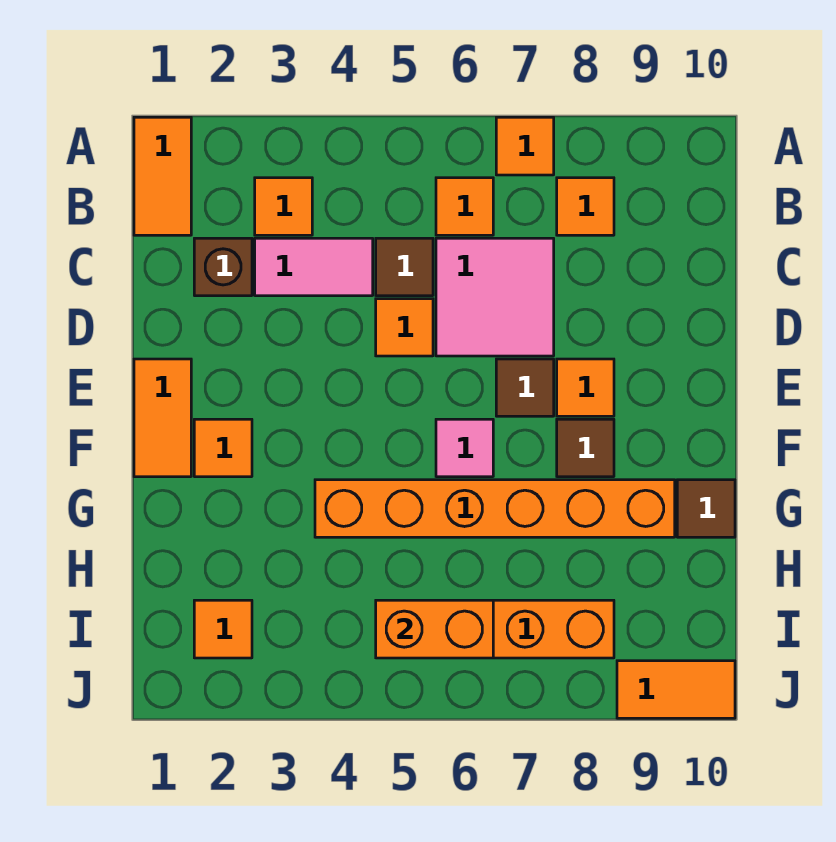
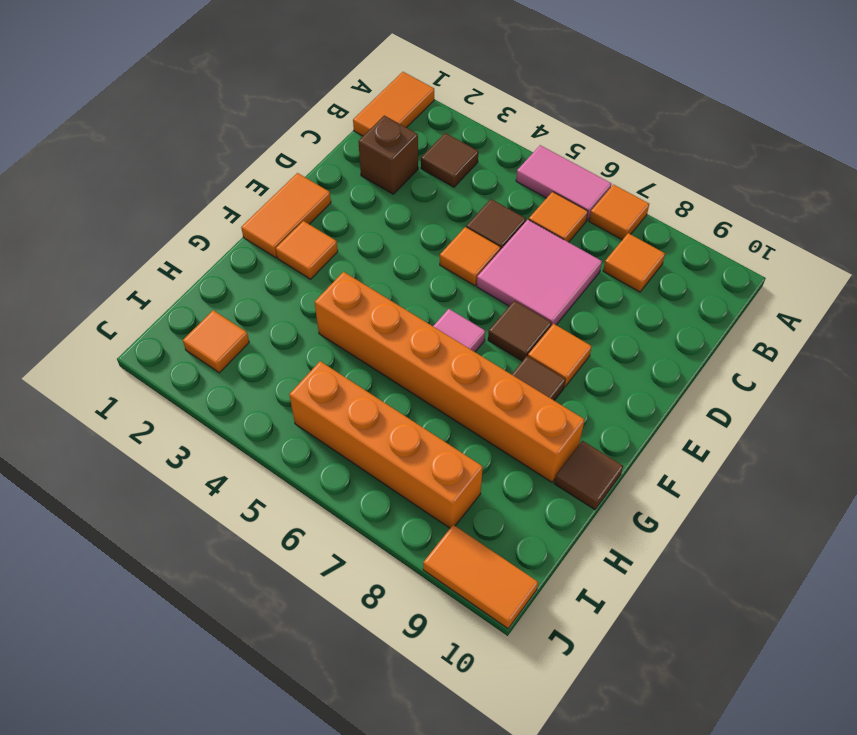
orange 1x1 tile [255,178,312,235] -> brown 1x1 tile [421,133,478,187]
pink 1x2 tile [255,238,373,296] -> pink 1x2 tile moved to [516,145,611,220]
orange 1x2 brick [376,600,493,658] -> none

